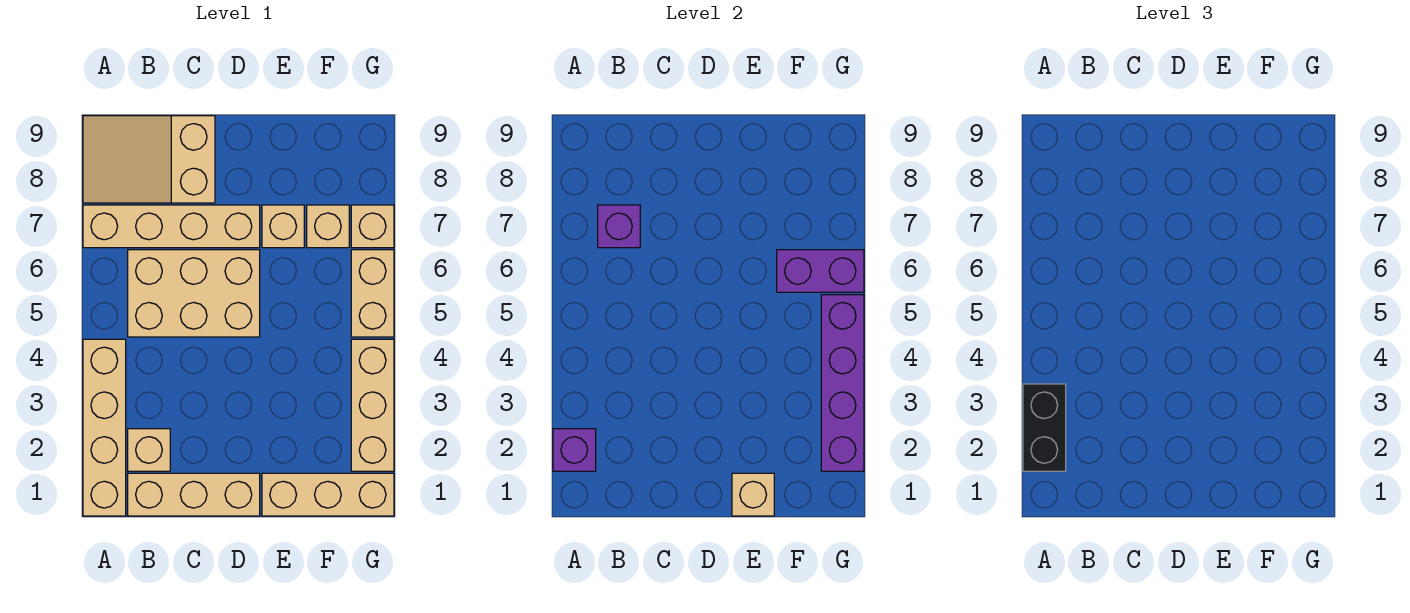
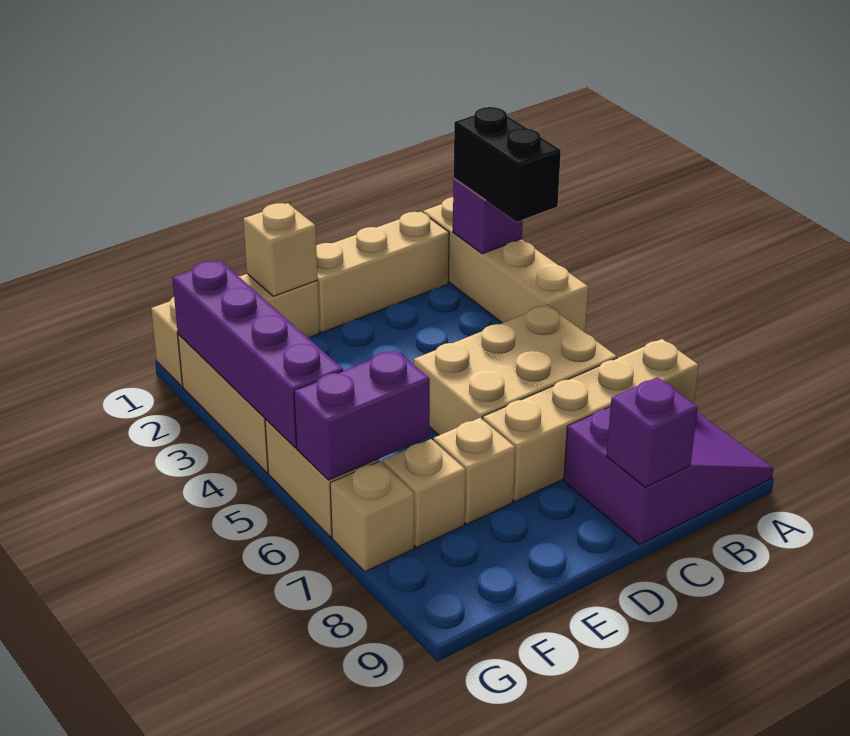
tan 2x3 slope [83,116,215,203] -> purple 2x3 slope [564,406,774,545]
tan 1x1 brick [128,429,170,471] -> none
purple 1x1 brick [598,205,640,248] -> purple 1x1 brick moved to [607,377,698,487]

